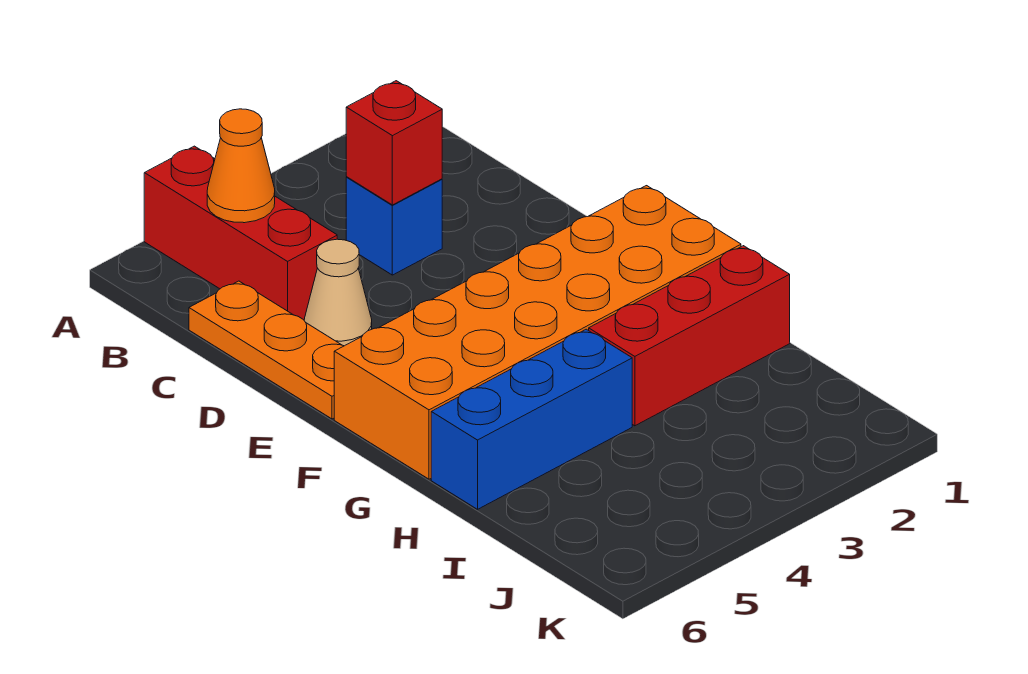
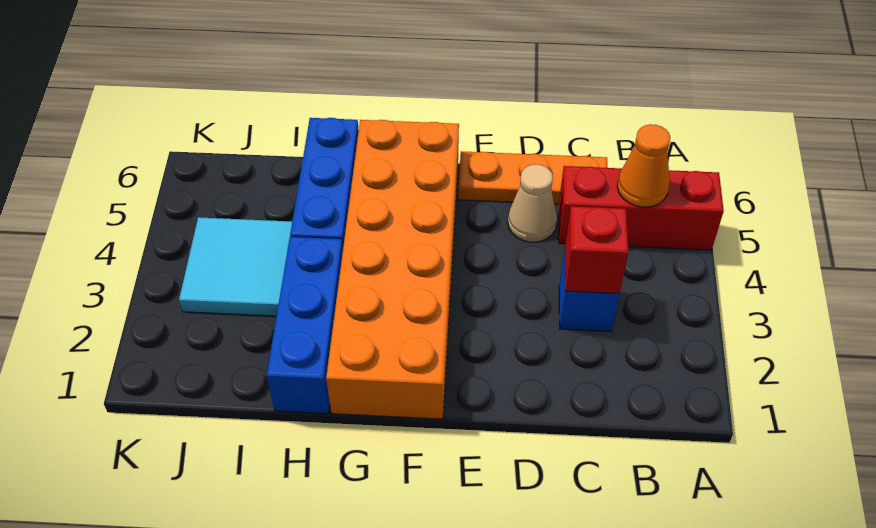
red 1x3 brick [589,246,790,426] -> blue 1x3 brick [267,237,343,414]
none -> cyan 2x2 tile [179,217,292,316]

